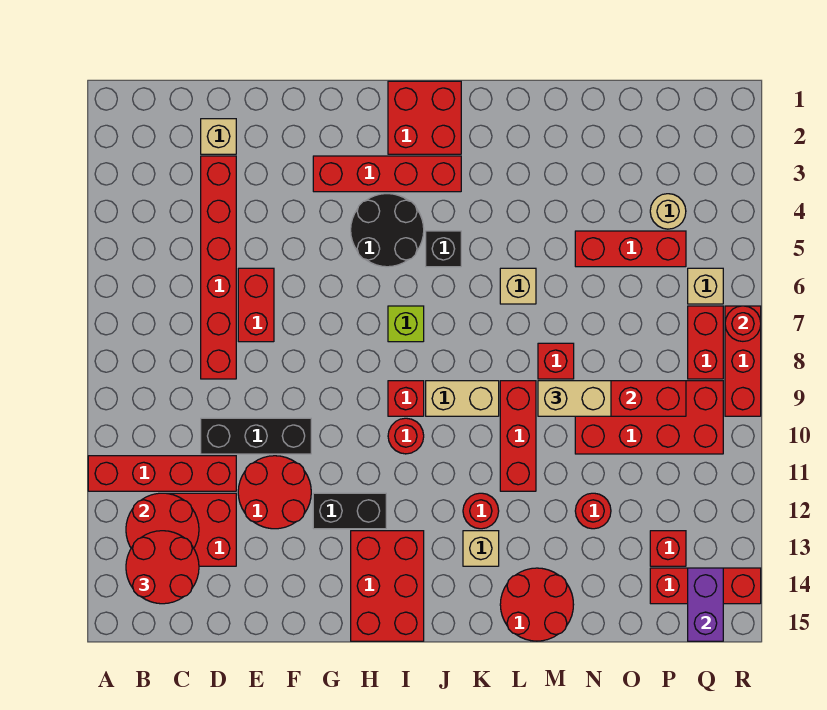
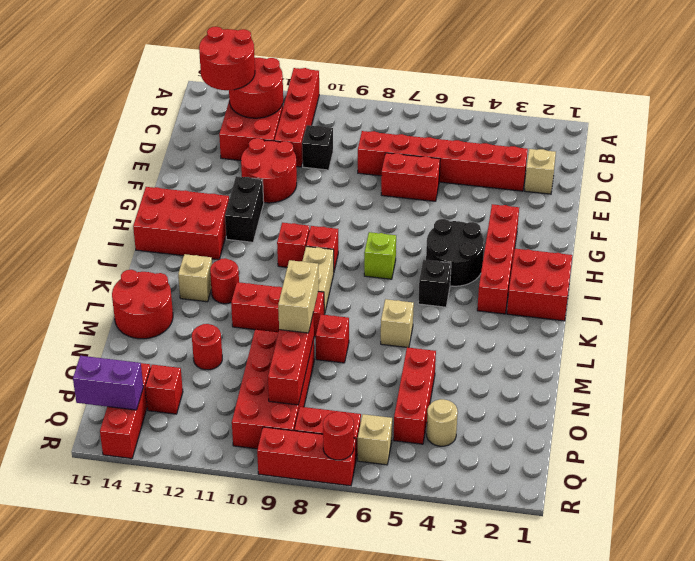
black 1x3 brick [201,418,311,454] -> black 1x1 brick [302,125,333,170]
red 1x1 round brick [388,418,424,454] -> red 1x1 brick [277,223,310,267]

